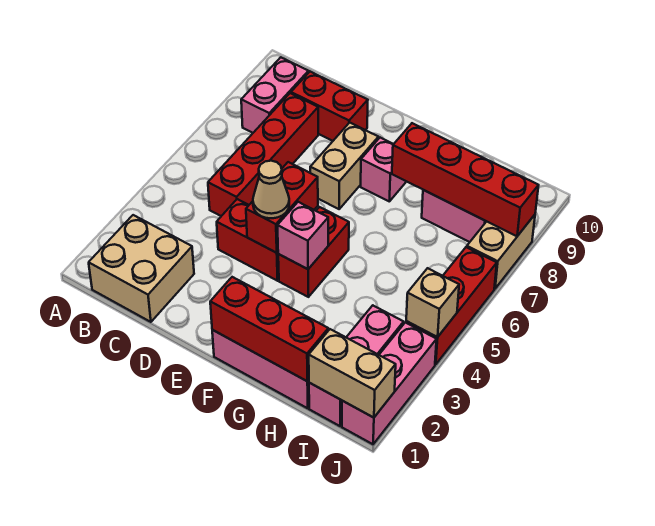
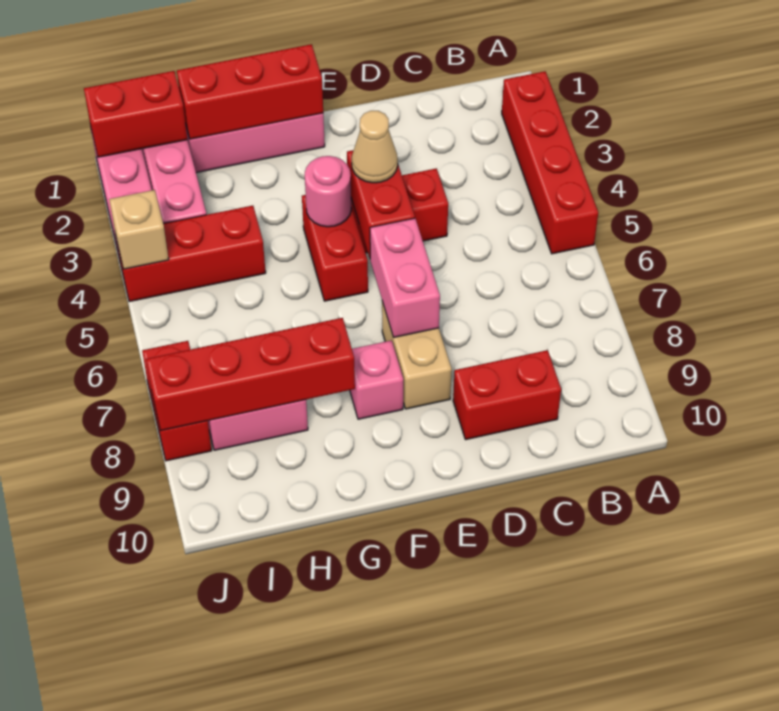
tan 2x2 brick [89,215,194,322] -> none
pink 1x2 brick [241,57,309,133] -> pink 1x2 brick moved to [370,218,440,337]
red 1x4 brick [208,93,318,216] -> red 1x4 brick moved to [502,71,598,254]
pink 1x1 brick [277,202,328,269] -> pink 1x1 round brick [305,156,351,227]
tan 1x2 brick [309,329,396,418] -> red 1x2 brick [84,71,187,157]
red 1x3 brick [406,247,497,365] -> red 1x3 brick turned to [116,206,266,302]
tan 1x2 brick [467,215,535,289] -> red 1x2 brick [142,341,212,461]

